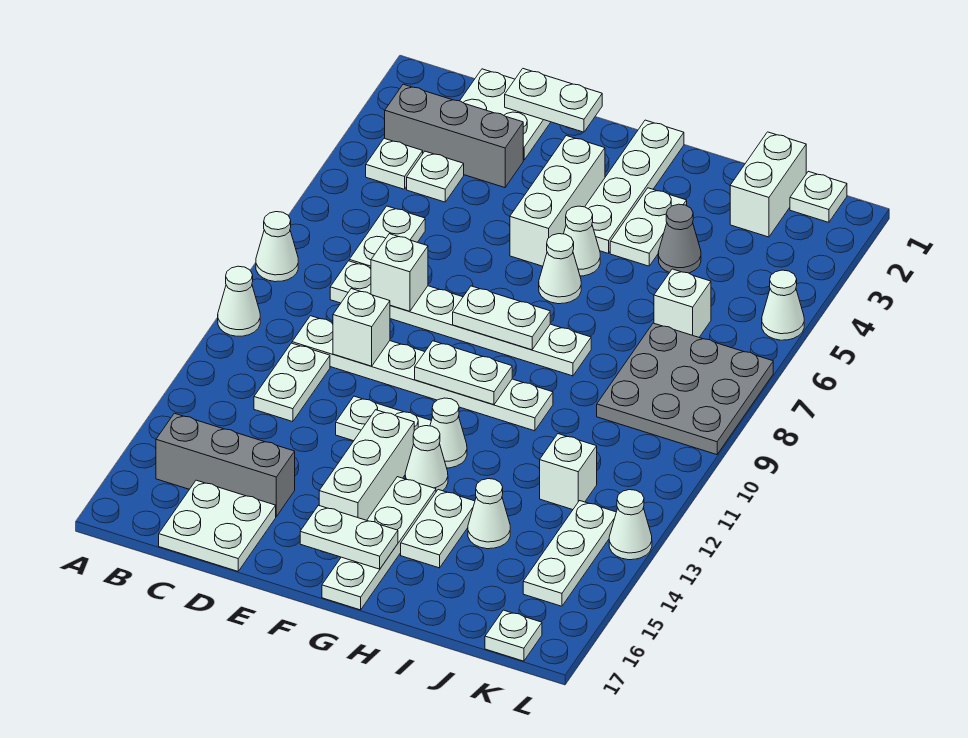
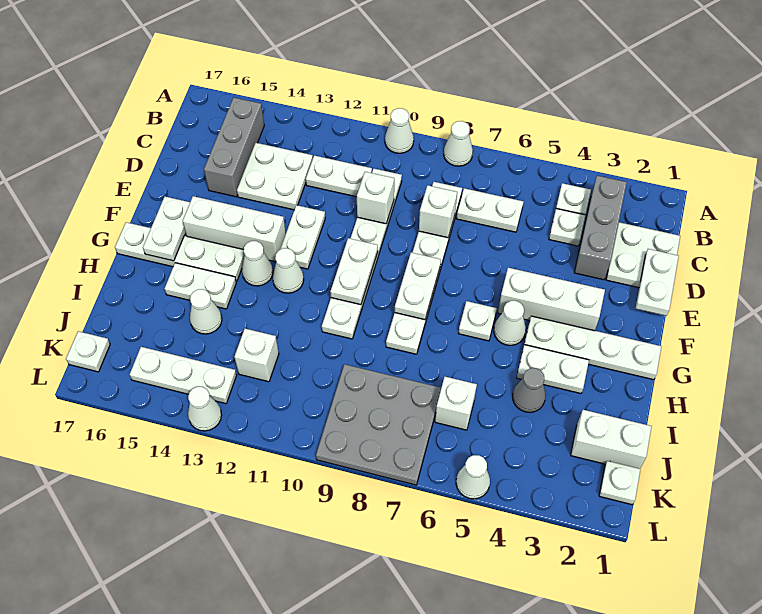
white 2x2 plate [159,480,276,571] -> white 2x2 plate moved to [237,143,313,210]
white 1x1 cone [539,234,581,304] -> white 1x1 plate [458,301,497,341]

